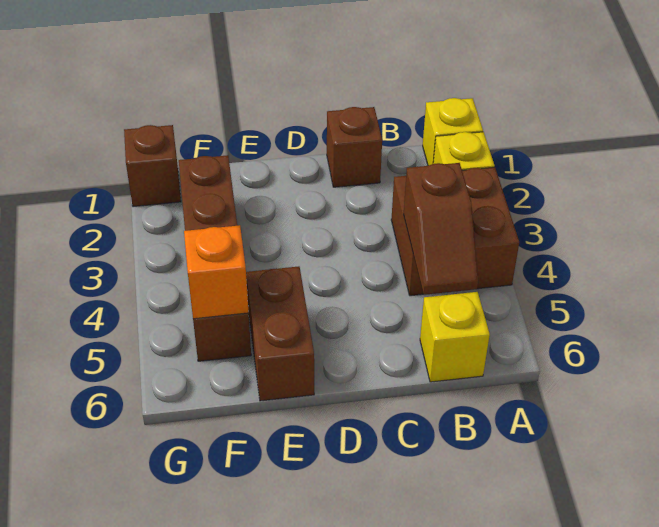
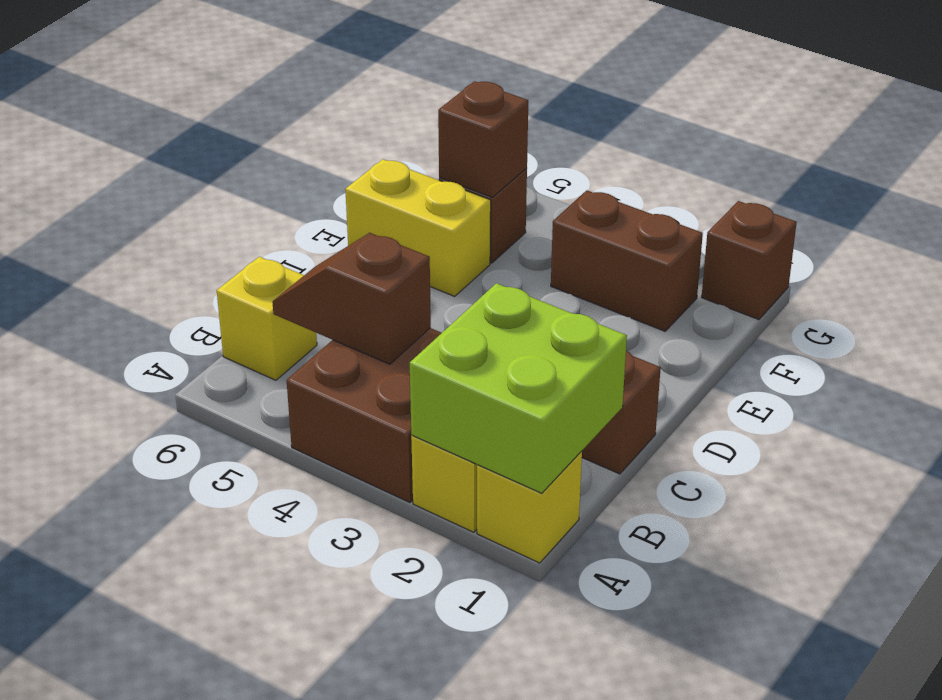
none -> lime 2x2 brick [410,283,627,493]
brown 1x2 brick [246,266,314,401] -> yellow 1x2 brick [345,159,491,296]
orange 1x1 brick [184,225,249,319] -> brown 1x1 brick [438,81,528,197]

